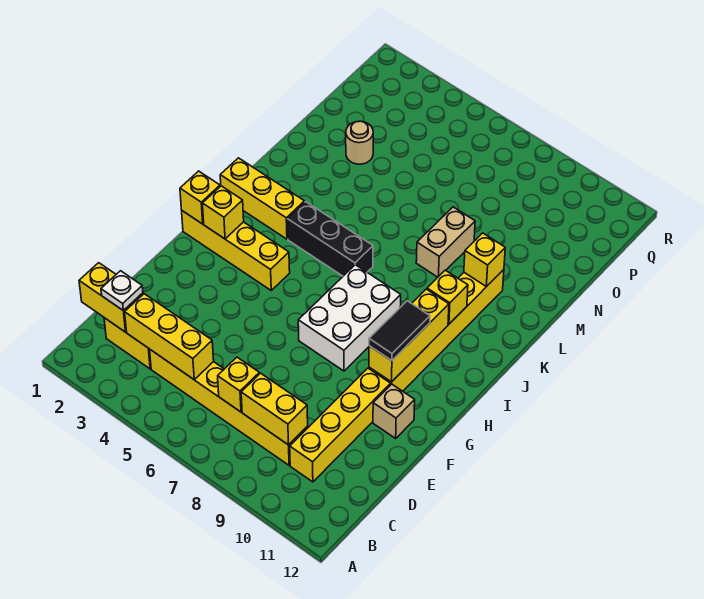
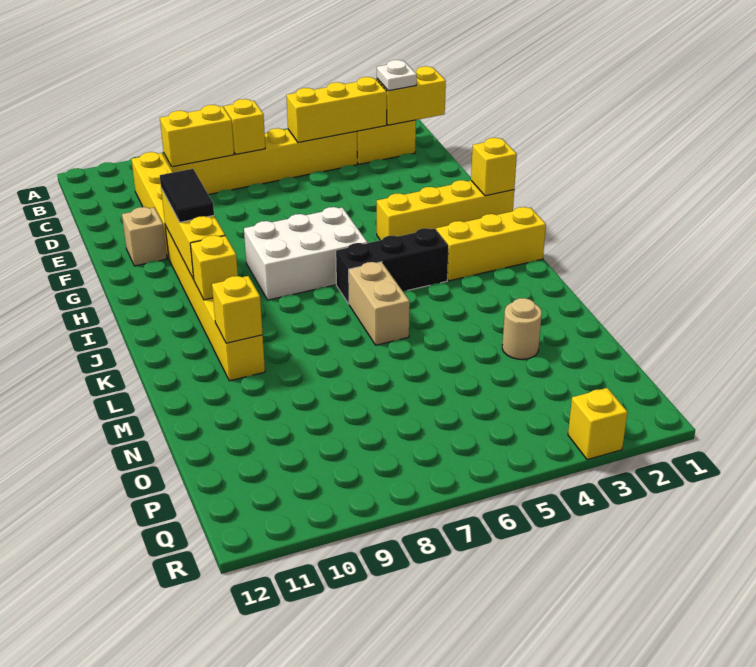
white 2x3 brick [298,265,401,371] -> white 2x3 brick turned to [244,207,367,300]
yellow 1x1 brick [202,186,244,239] -> yellow 1x1 brick moved to [568,388,628,460]
tan 1x2 brick [416,207,475,277] -> tan 1x2 brick moved to [349,262,410,345]

